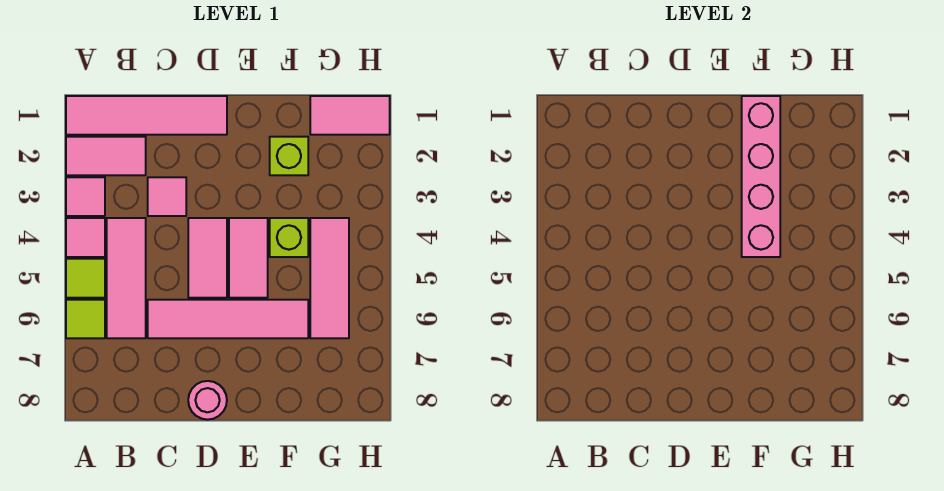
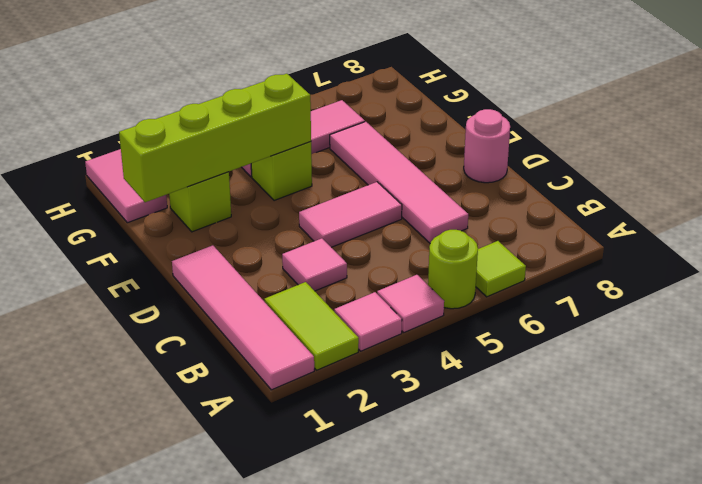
pink 1x2 tile [66,137,146,175] -> lime 1x2 tile [264,282,359,370]
lime 1x1 tile [66,259,105,298] -> lime 1x1 round brick [428,230,478,309]
pink 1x3 tile [107,218,146,338] -> none
pink 1x2 tile [229,218,268,298] -> none
pink 1x4 brick [742,96,780,257] -> lime 1x4 brick [119,74,311,202]

